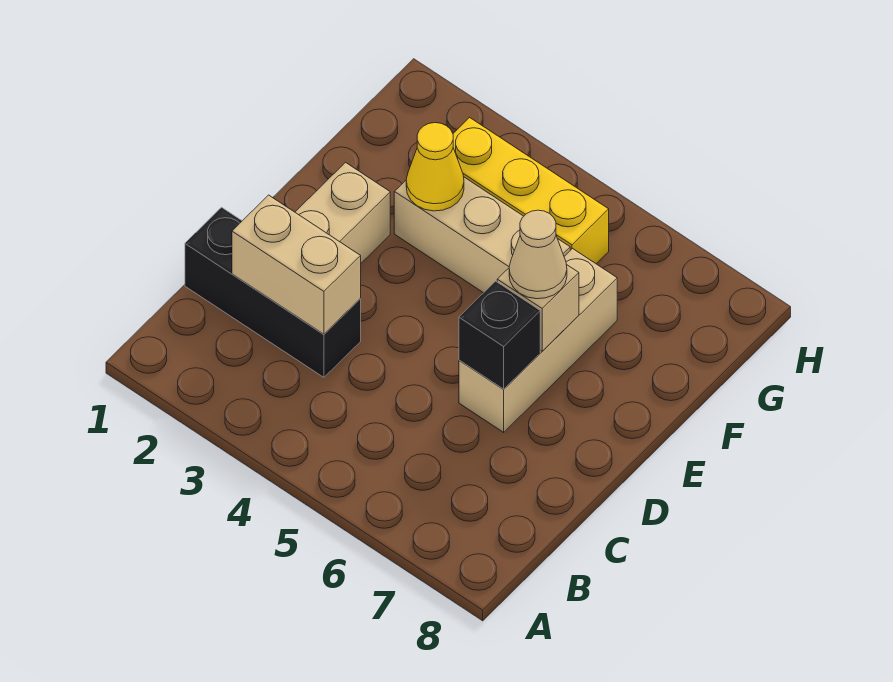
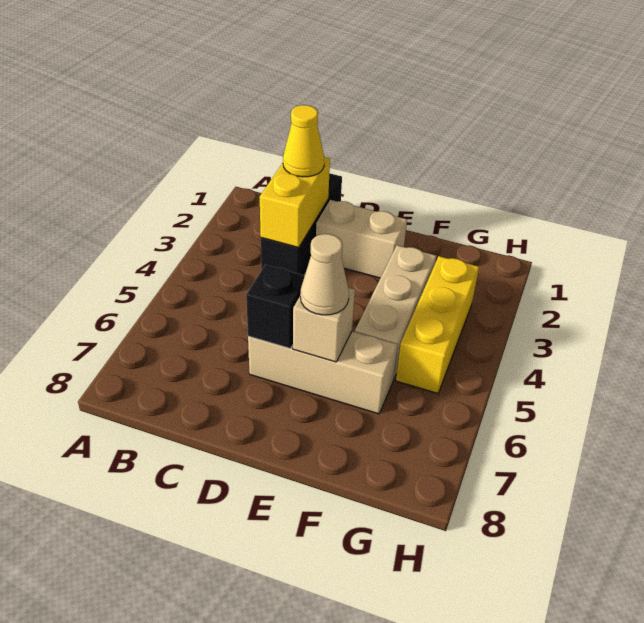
tan 1x2 brick [232,195,361,334] -> yellow 1x2 brick [260,157,330,248]
yellow 1x1 cone [406,123,464,211] -> yellow 1x1 cone moved to [283,105,324,177]

